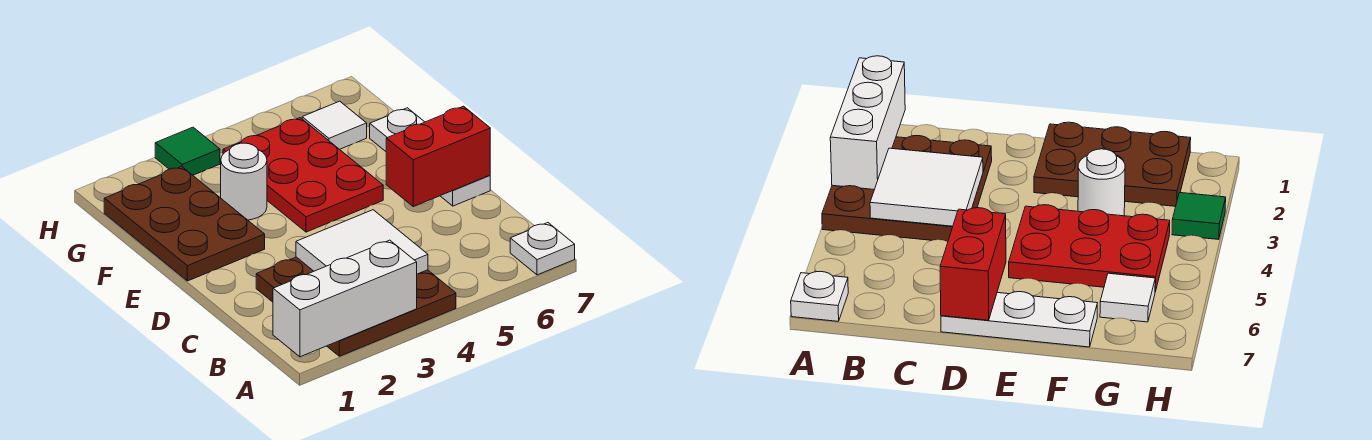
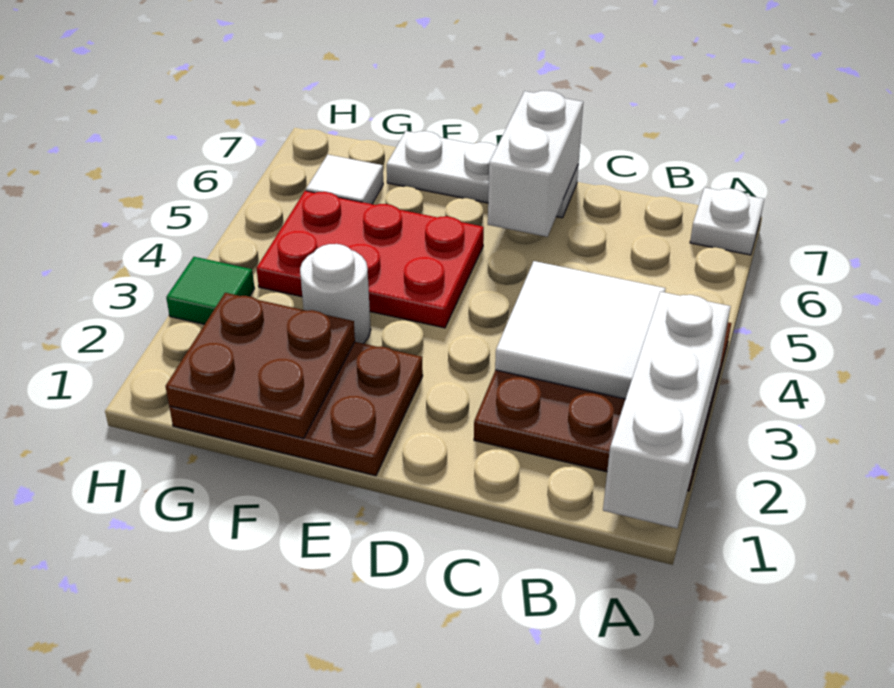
red 1x2 brick [386,106,490,207] -> white 1x2 brick [488,91,583,237]
none -> brown 2x2 plate [165,293,355,438]

